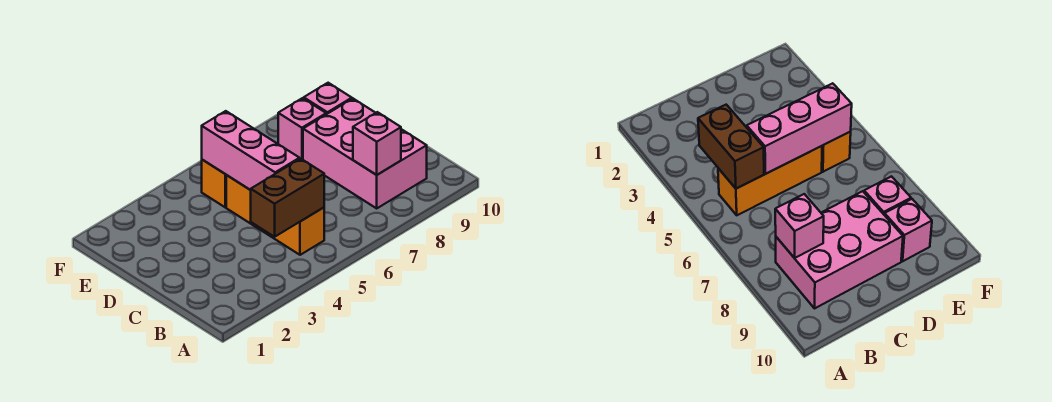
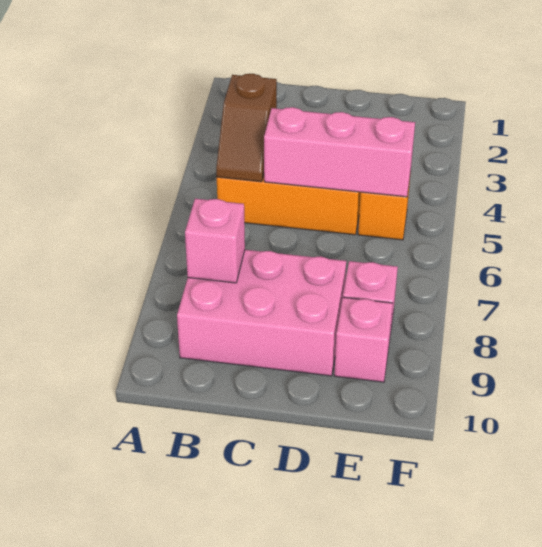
brown 1x2 brick [251,159,324,237] -> brown 1x2 slope [216,74,277,182]

